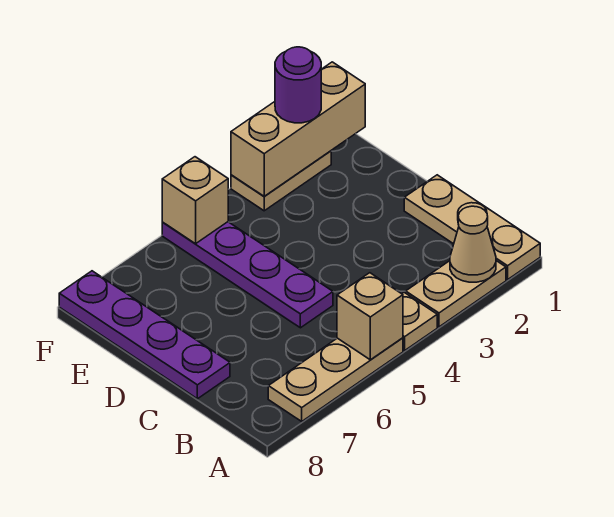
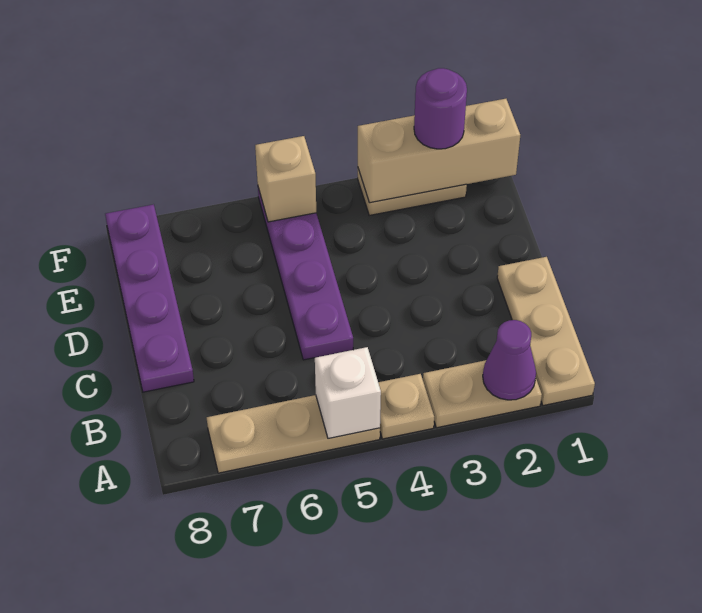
tan 1x1 cone [450,206,496,282] -> purple 1x1 cone [483,320,536,400]
tan 1x1 brick [337,273,403,360] -> white 1x1 brick [315,347,381,438]

